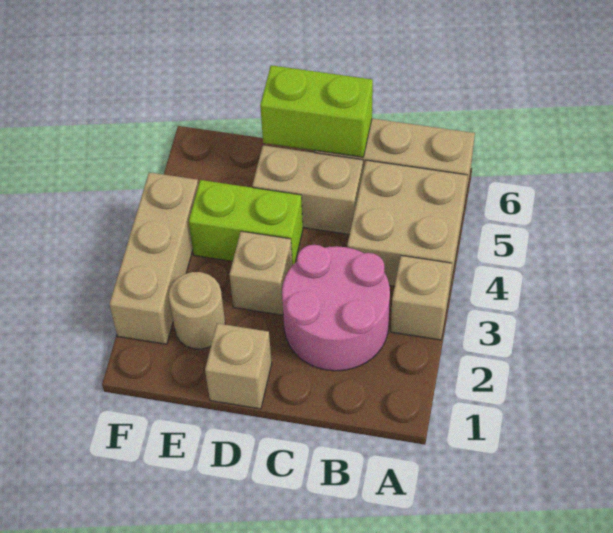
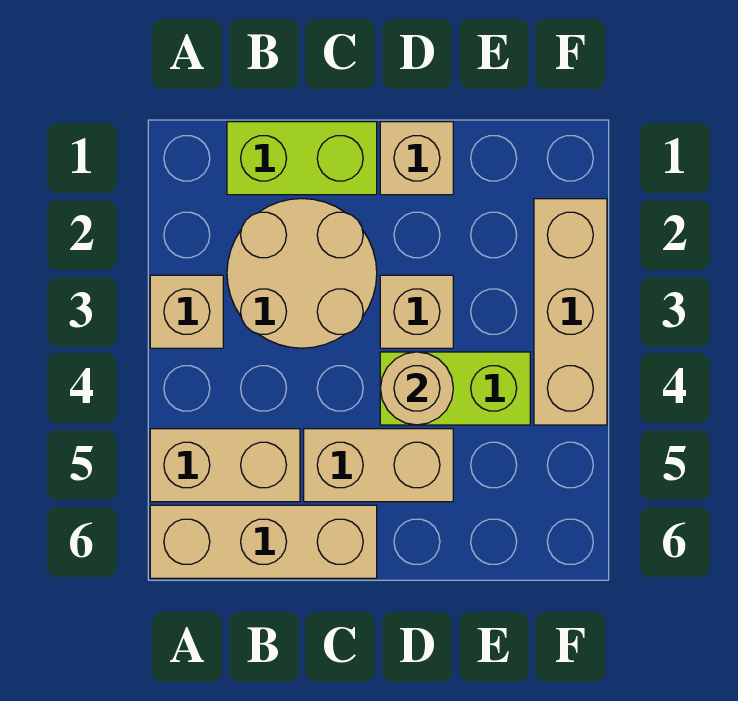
tan 2x2 brick [347,160,468,292] -> tan 1x2 brick [150,429,300,502]
pink 2x2 round brick [282,245,390,371] -> tan 2x2 round brick [227,199,377,348]
lime 1x2 brick [260,65,373,157] -> lime 1x2 brick moved to [227,122,377,195]
tan 1x1 round brick [169,272,225,349] -> tan 1x1 round brick moved to [380,352,453,425]

